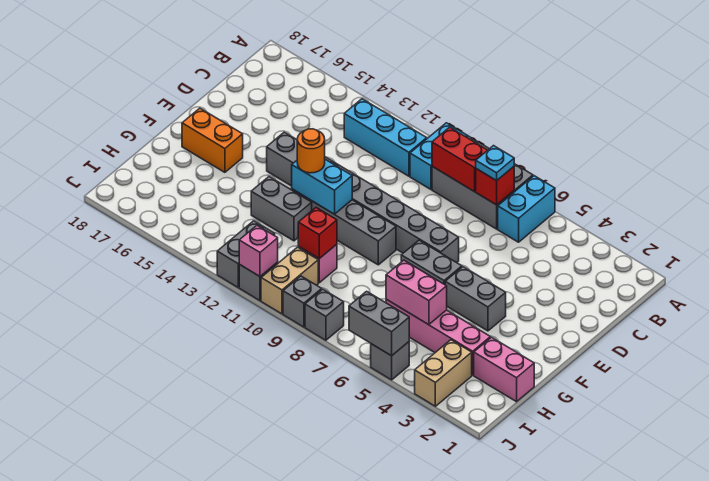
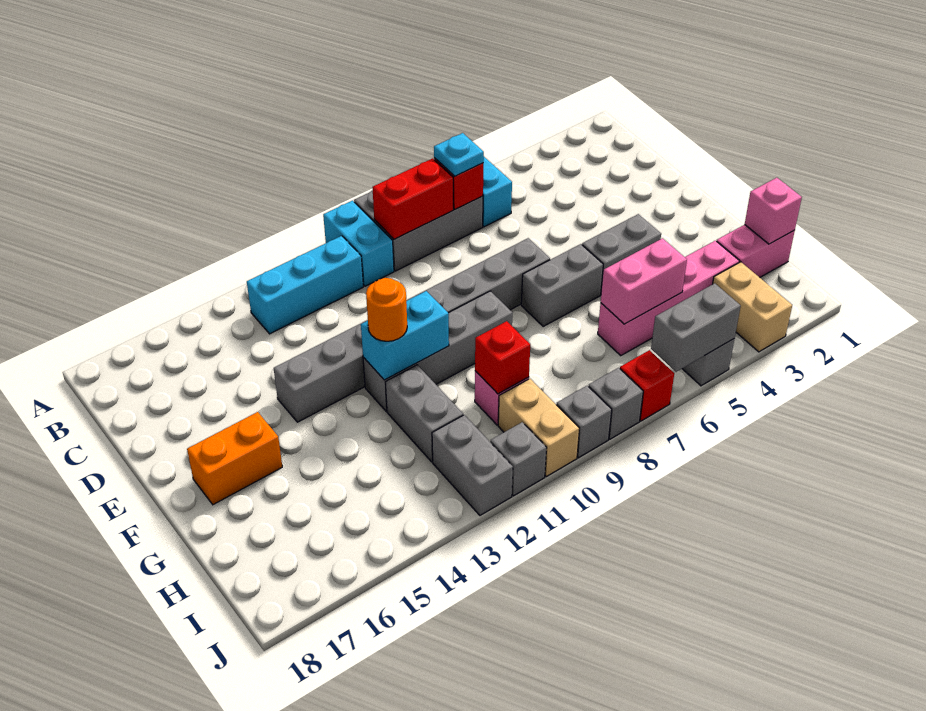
grey 1x2 brick [251,177,312,241] -> grey 1x2 brick turned to [385,365,463,462]
none -> red 1x1 brick [620,350,674,421]
pink 1x1 brick [239,226,278,276] -> pink 1x1 brick moved to [745,178,802,244]

